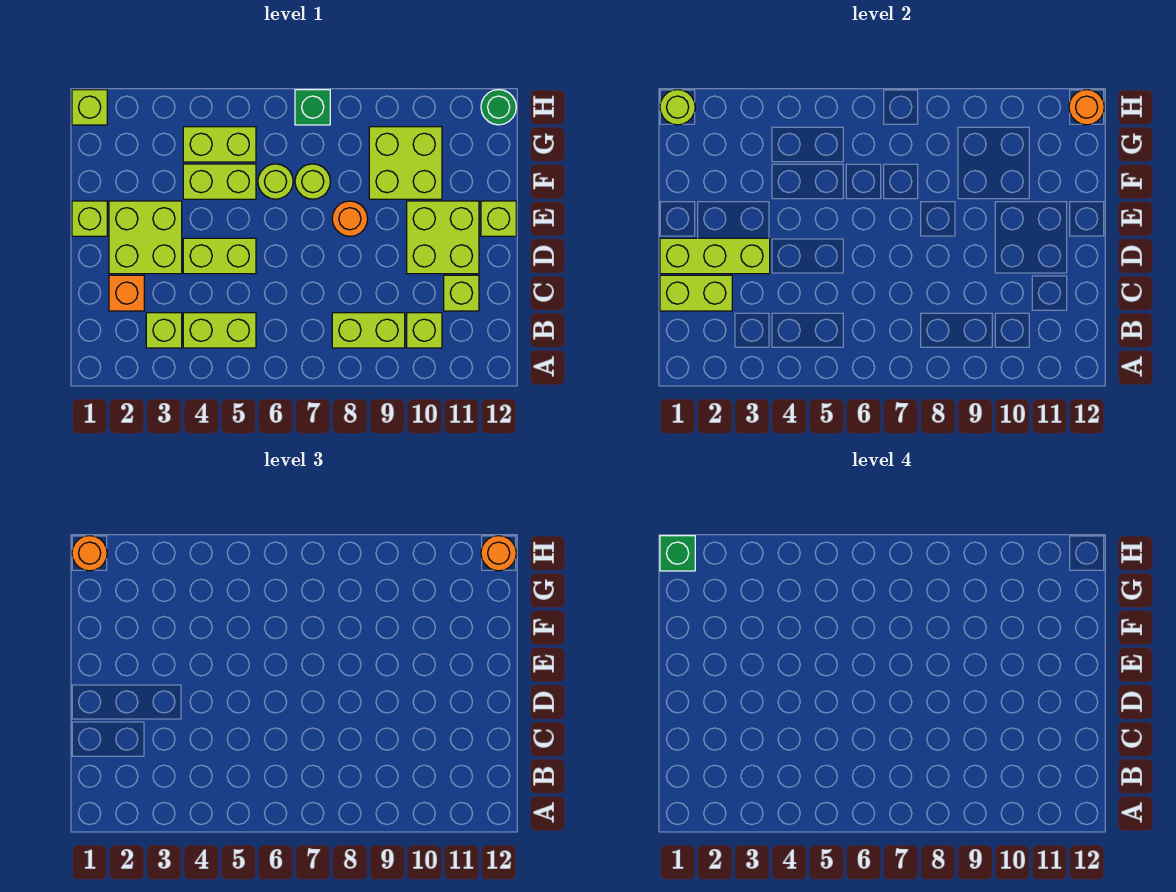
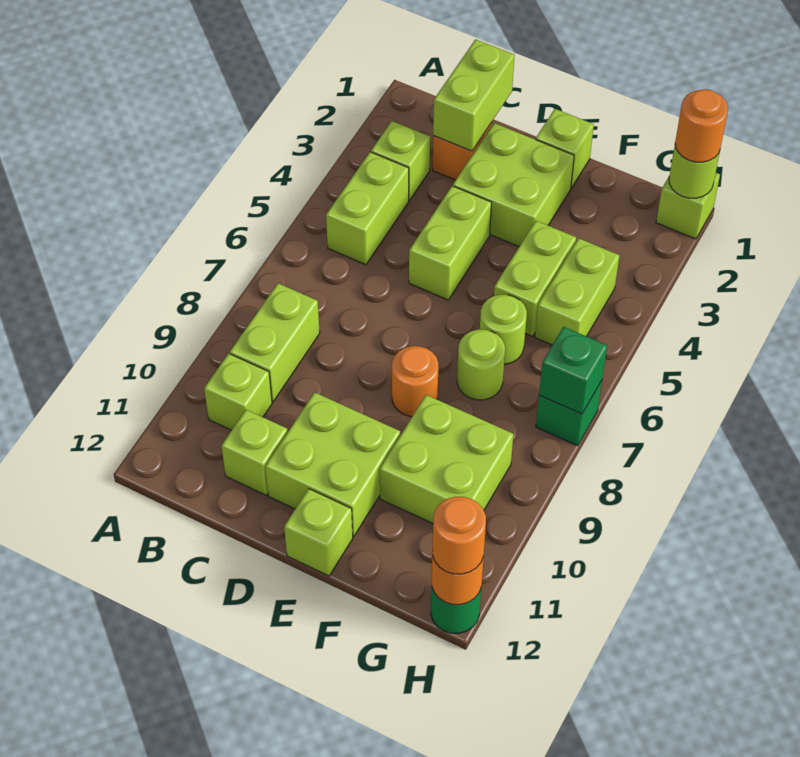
lime 1x3 brick [660,238,770,274] -> none
green 1x1 brick [660,536,695,571] -> green 1x1 brick moved to [539,327,607,414]

